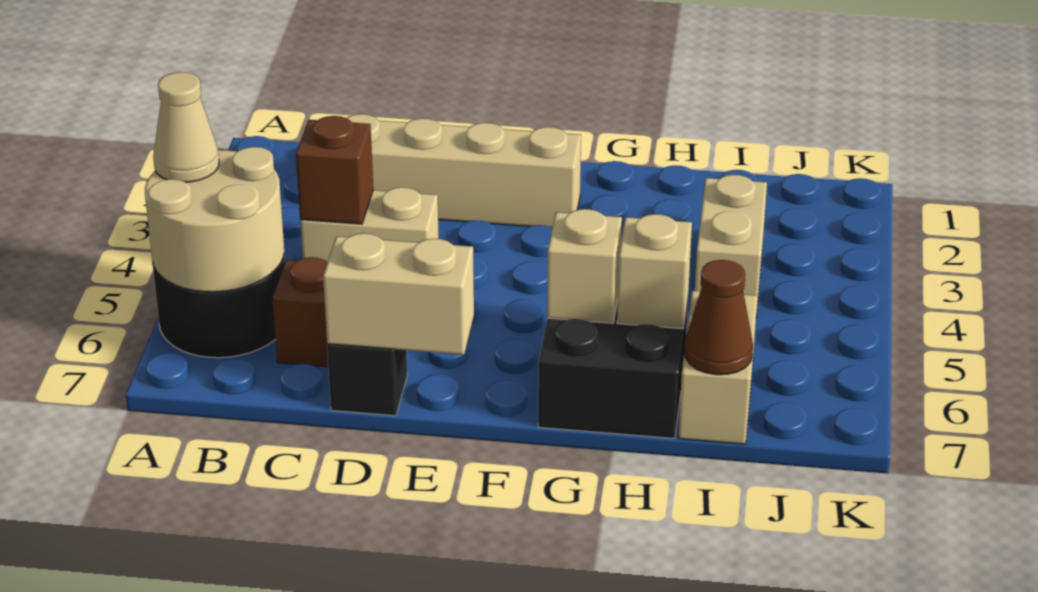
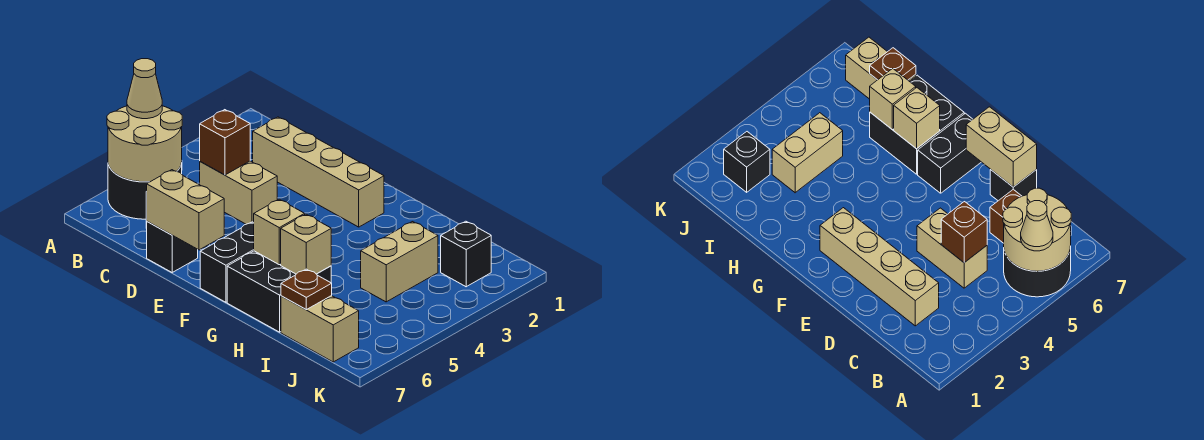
none -> black 1x2 brick [200,222,254,302]
tan 1x2 brick [679,291,757,444] -> tan 1x2 brick turned to [281,296,359,362]
brown 1x1 cone [684,260,753,375] -> brown 1x1 plate [281,269,332,310]
none -> black 1x1 brick [441,221,491,287]

